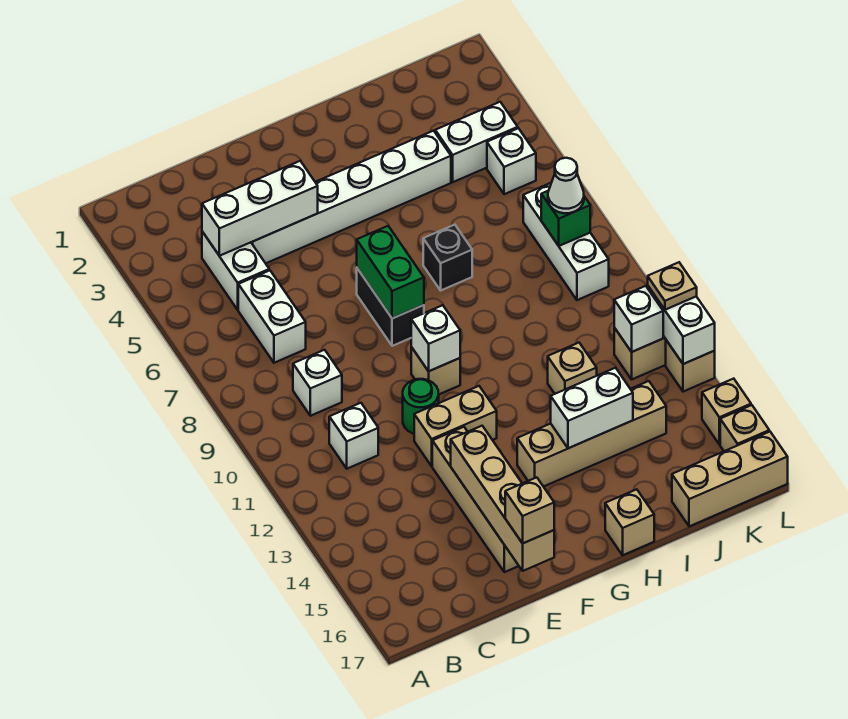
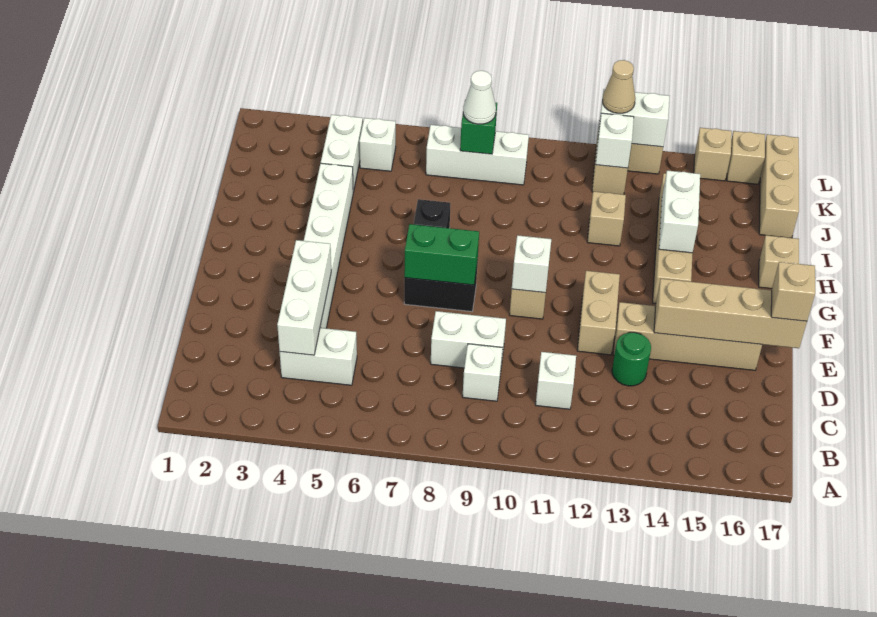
white 1x2 brick [238,270,306,363] -> white 1x2 brick moved to [431,311,506,368]
green 1x1 round brick [403,379,439,434] -> green 1x1 round brick moved to [612,332,651,386]
tan 1x1 plate [648,262,697,310] -> tan 1x1 cone [602,60,636,113]

